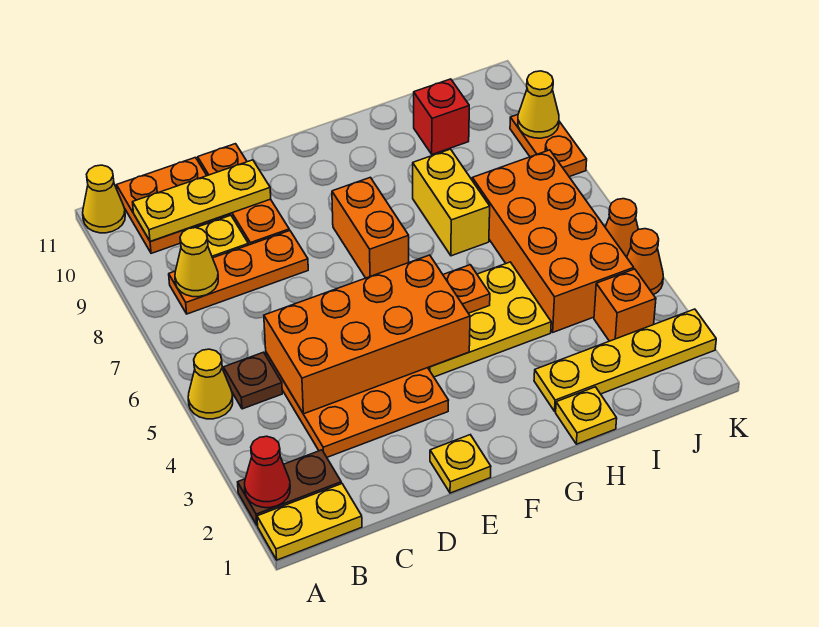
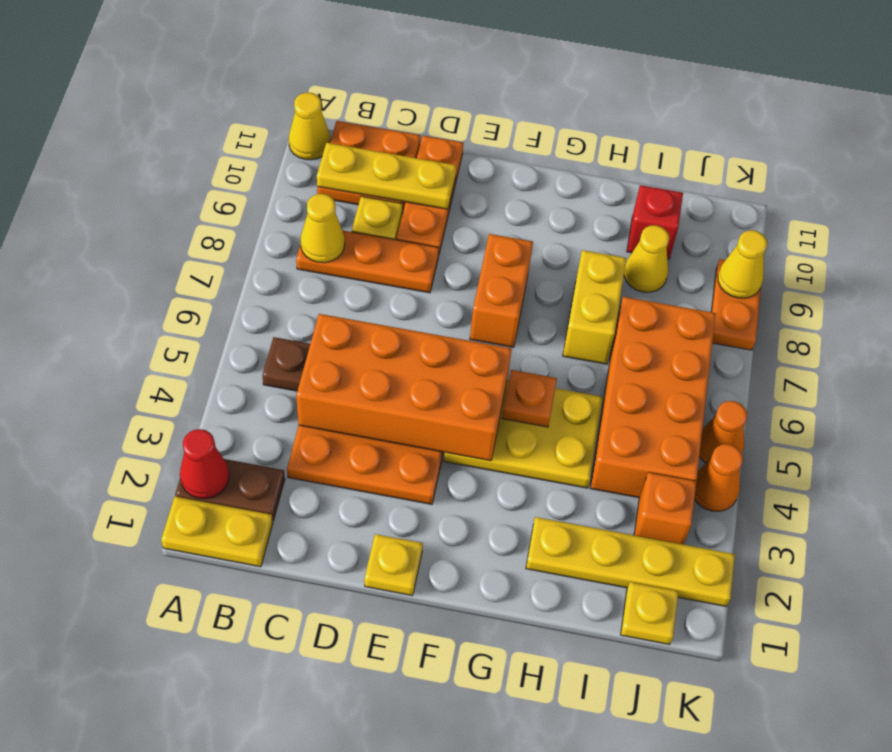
yellow 1x1 cone [188,349,233,419] -> yellow 1x1 cone moved to [624,225,669,292]
yellow 1x1 plate [556,387,617,444] -> yellow 1x1 plate moved to [621,582,679,645]

